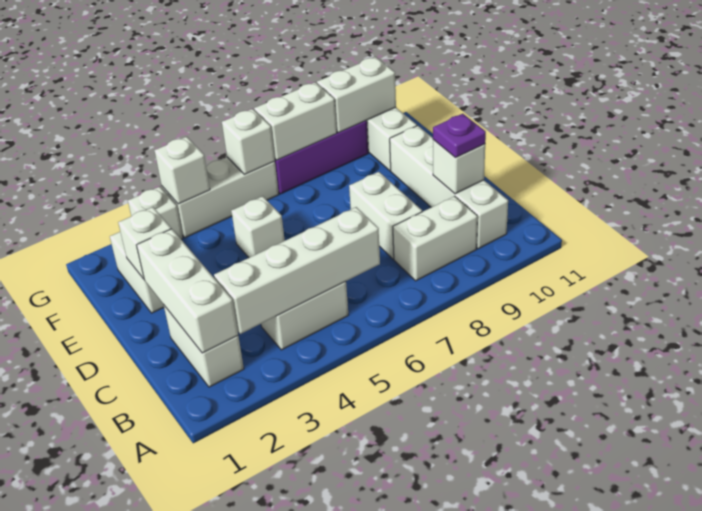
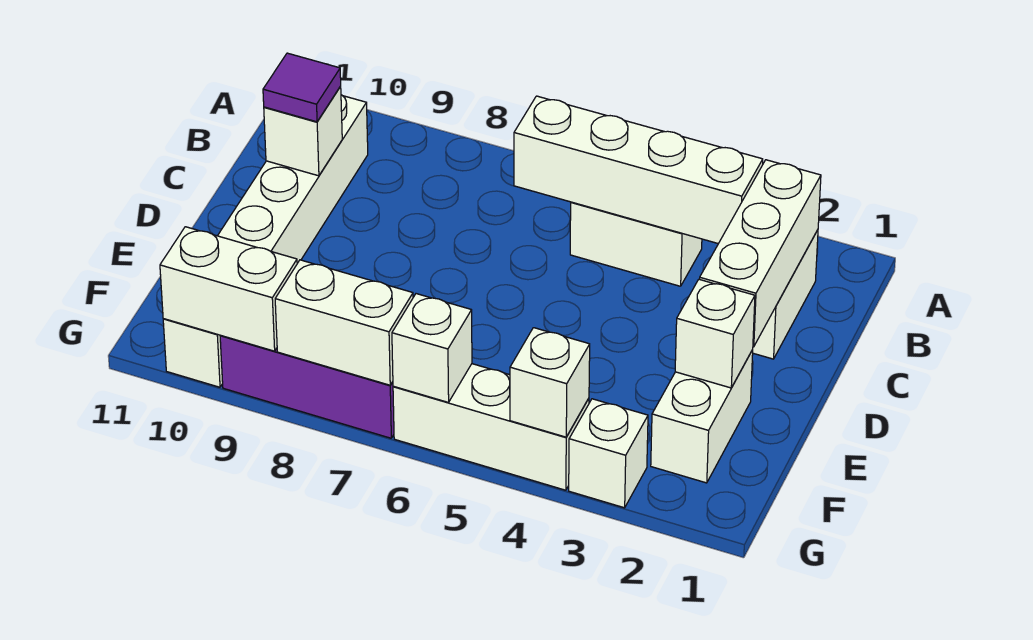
white 1x2 brick [393,196,477,281] -> none
white 1x2 brick [349,172,422,259] -> none
purple 1x1 plate [433,114,486,158] -> purple 1x1 tile [263,53,341,122]
white 1x1 brick [231,196,285,258] -> none

